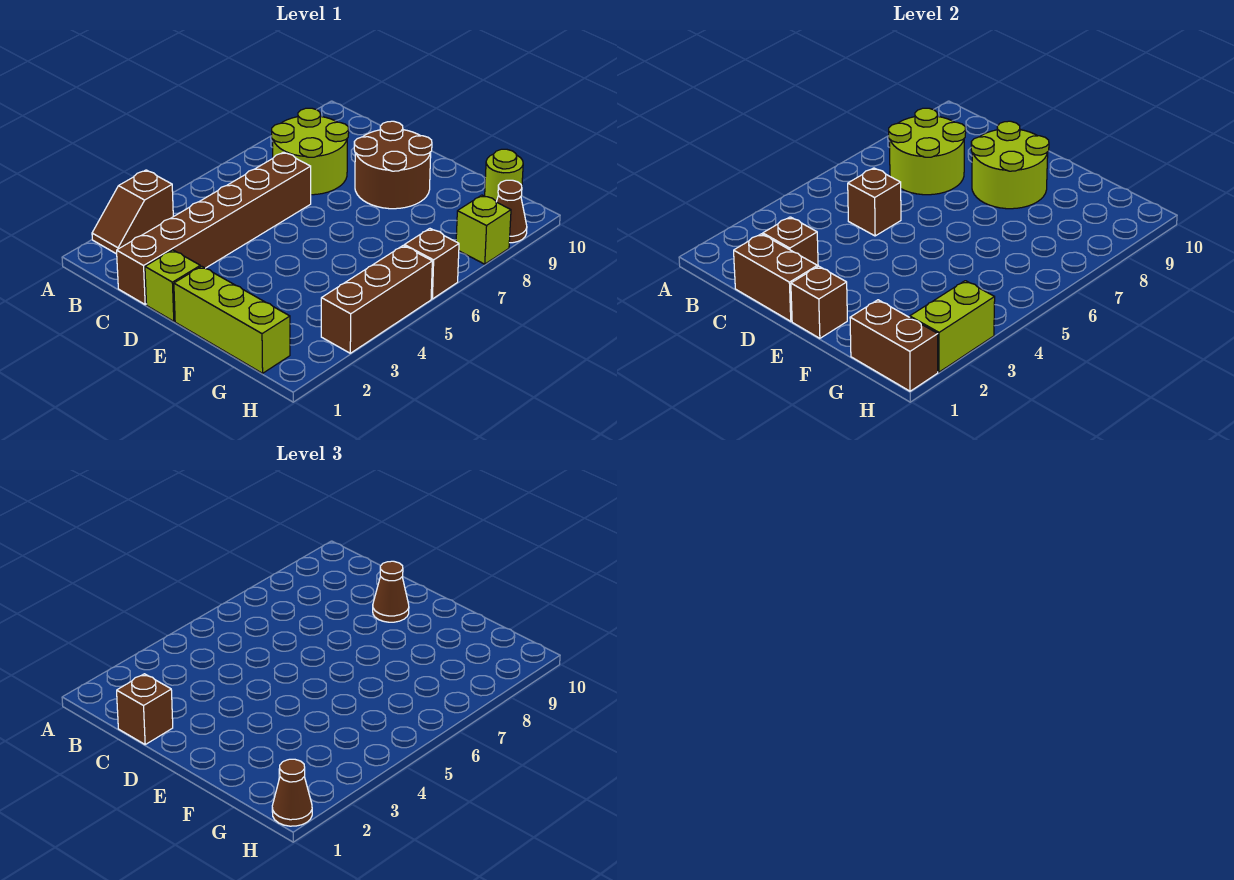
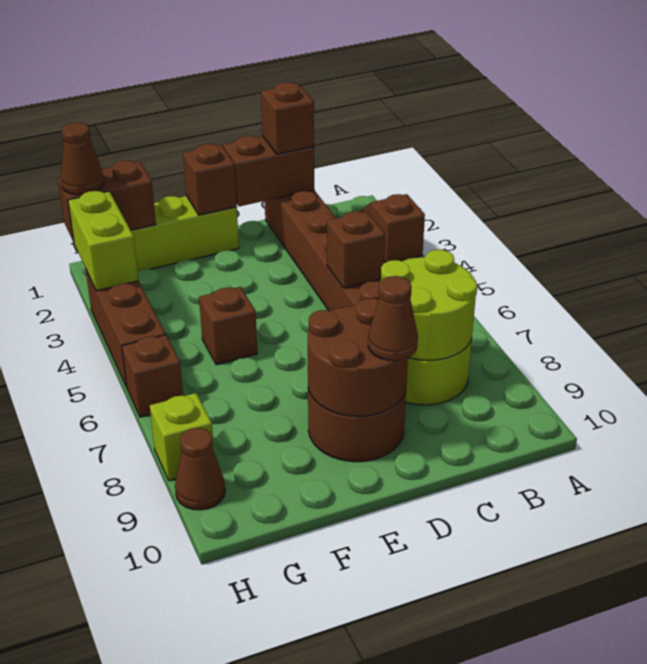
brown 1x1 brick [763,217,818,267] -> brown 1x1 brick moved to [199,287,257,365]
lime 1x1 brick [145,250,200,321] -> none
lime 2x2 round brick [971,121,1049,209] -> brown 2x2 round brick [308,298,408,416]
lime 1x1 round brick [485,149,523,202] -> none

